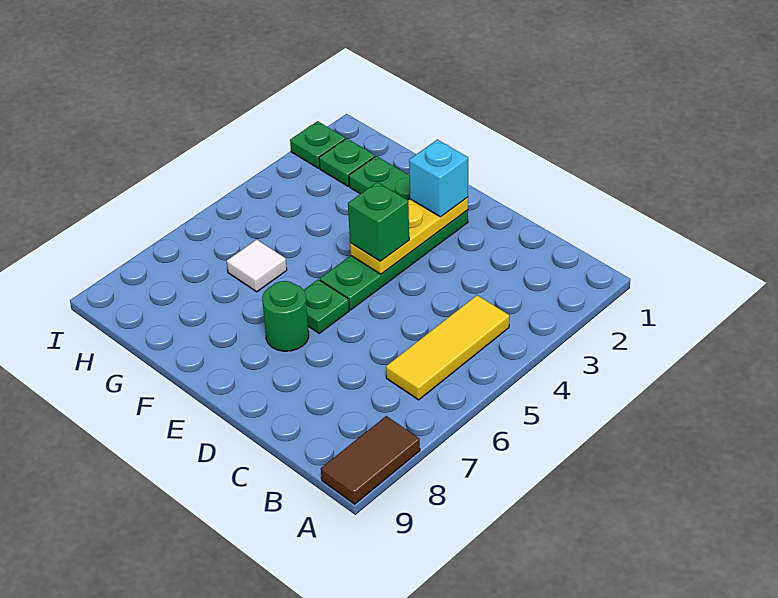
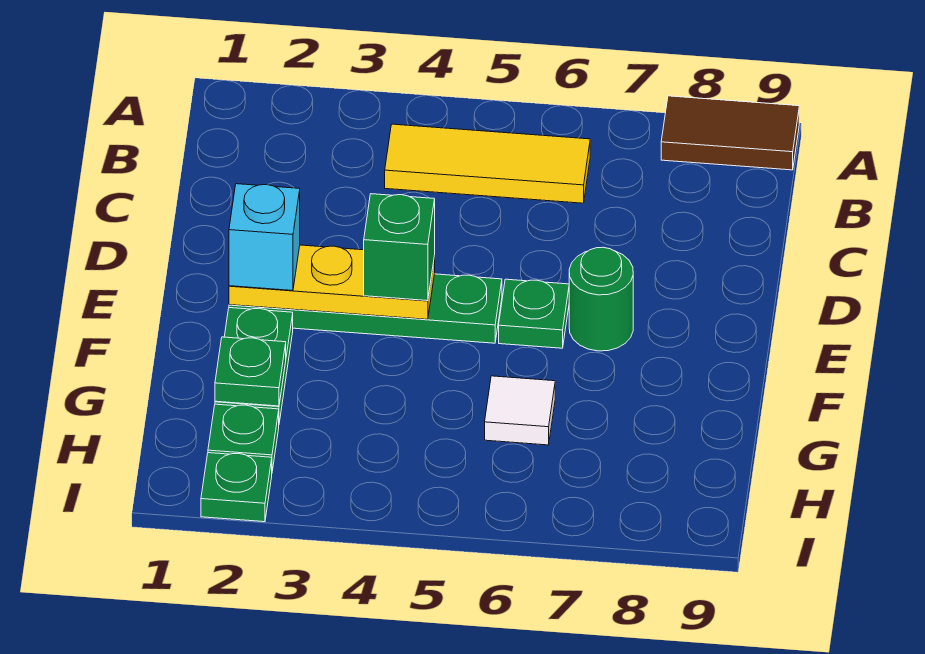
none -> green 1x1 plate [215,337,286,406]

